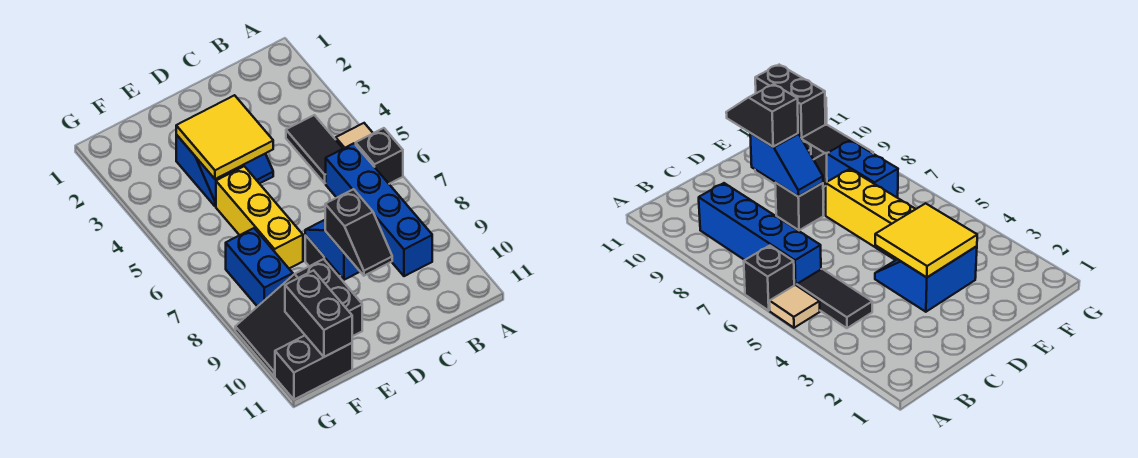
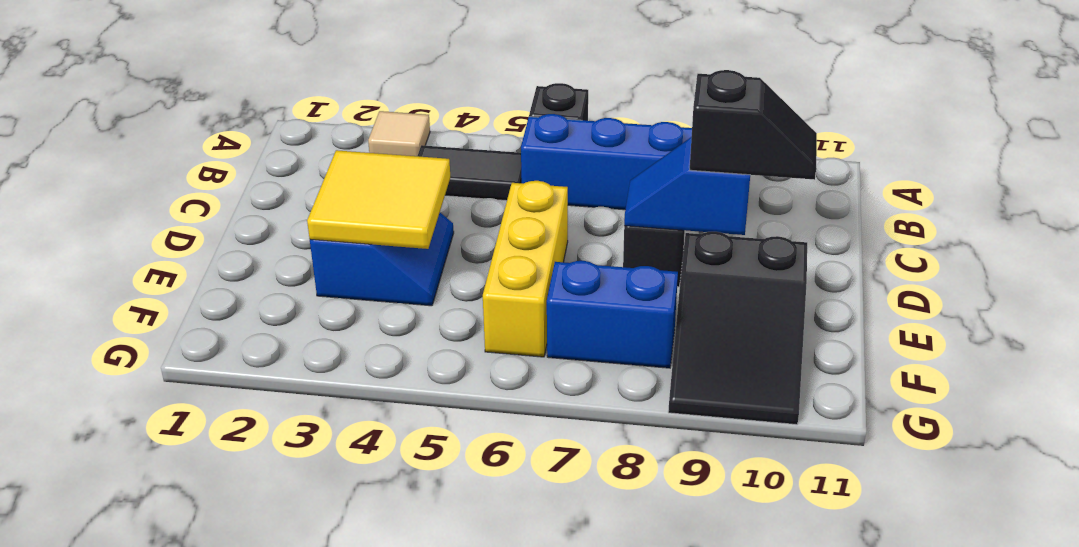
tan 1x1 tile [336,123,373,149] -> tan 1x1 tile moved to [368,111,430,156]
yellow 1x3 brick [216,166,303,268] -> yellow 1x3 brick turned to [483,181,568,357]
black 1x2 brick [285,270,352,357] -> none
black 1x2 brick [275,336,352,399] -> none

